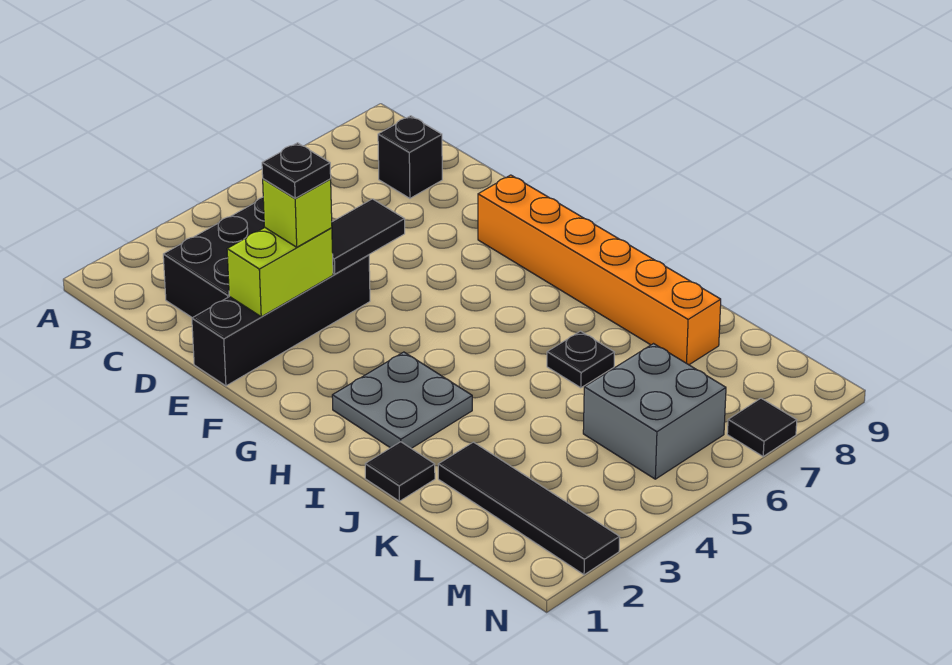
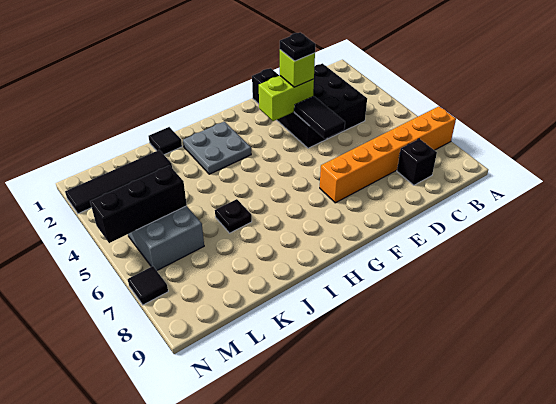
lime 1x2 brick [227,228,333,317] -> lime 1x2 brick turned to [259,76,314,121]
orange 1x6 brick [478,175,721,365] -> orange 1x6 brick moved to [320,106,456,203]
none -> black 1x3 brick [90,165,187,243]

